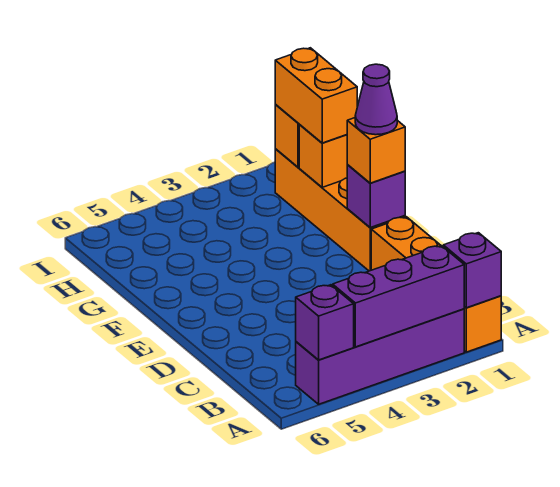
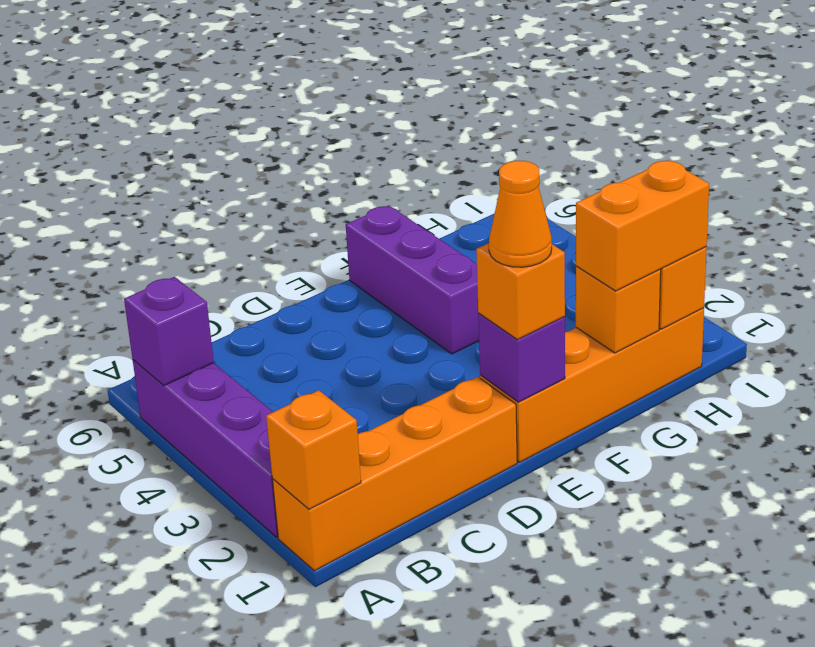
purple 1x1 brick [443,233,501,308] -> orange 1x1 brick [266,390,361,509]
purple 1x3 brick [333,246,464,347] -> purple 1x3 brick moved to [346,205,479,354]
purple 1x1 cone [355,64,397,135] -> orange 1x1 cone [489,161,552,267]

